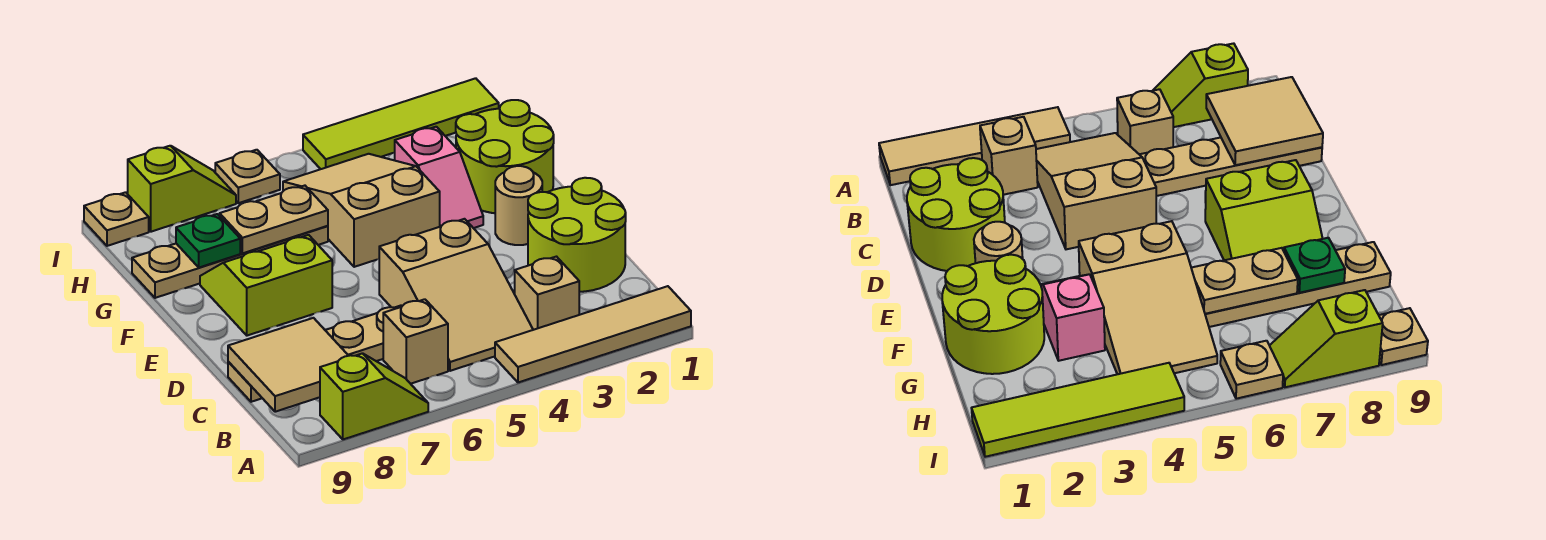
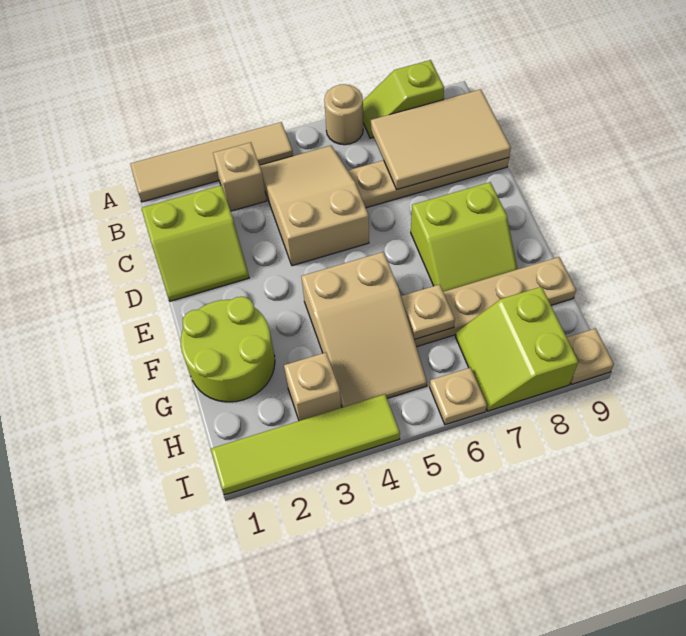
tan 1x1 brick [383,299,448,384] -> tan 1x1 brick moved to [284,352,341,421]
tan 2x2 tile [228,318,348,412] -> tan 2x3 tile [371,89,511,189]
lime 2x2 round brick [528,178,626,292] -> lime 2x2 slope [141,185,249,301]
tan 1x1 round brick [495,166,542,245] -> tan 1x1 round brick moved to [324,84,363,145]
pink 1x2 slope [395,127,483,228] -> none
tan 1x2 plate [220,186,328,253] -> tan 1x1 plate [401,284,455,340]
green 1x1 plate [176,214,240,267] -> none
lime 1x2 slope [128,146,236,232] -> lime 2x2 slope [455,287,578,411]

